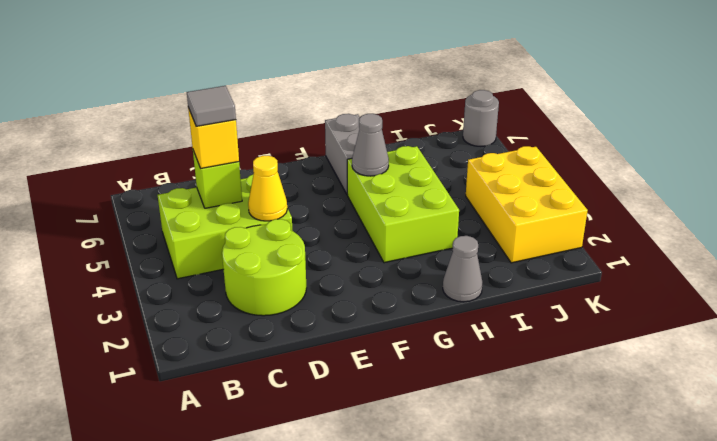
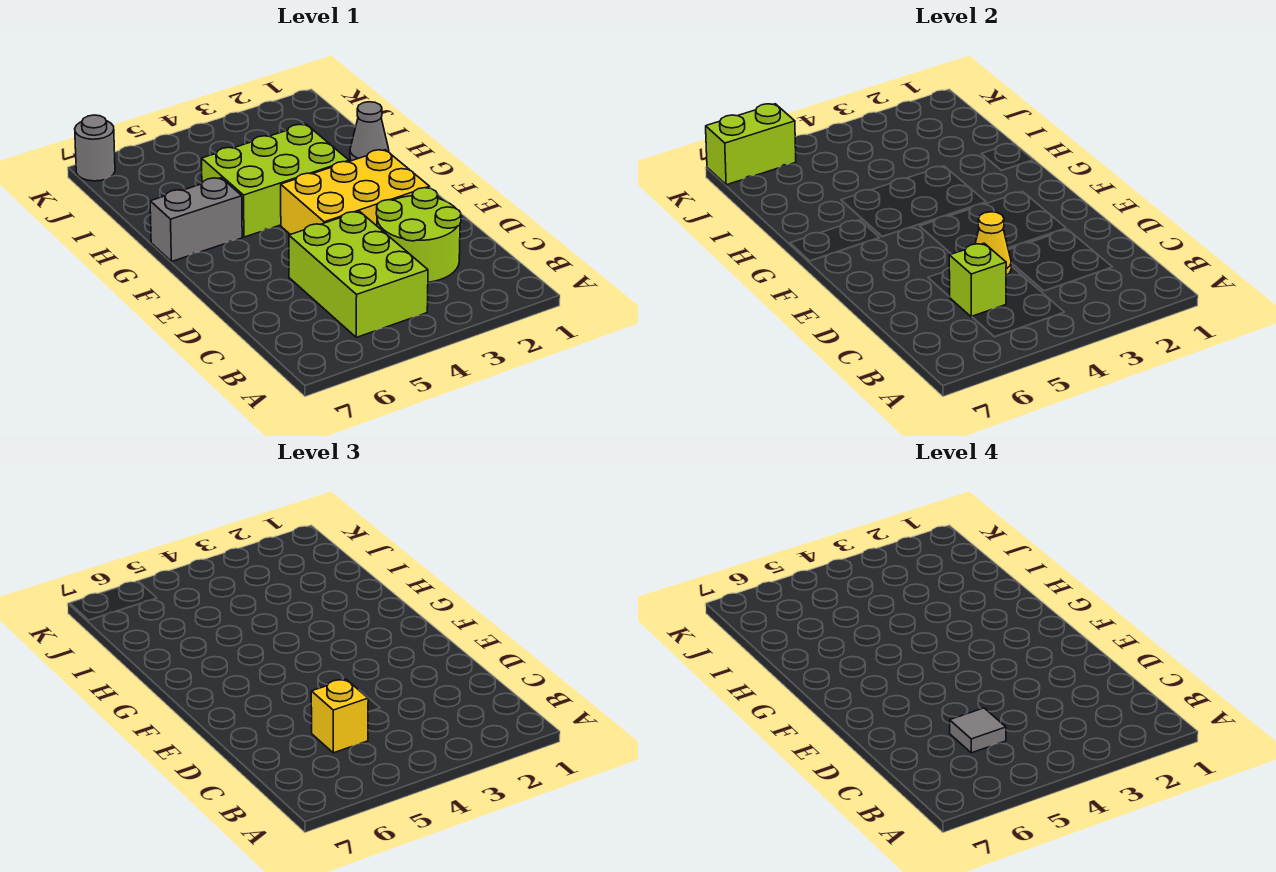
grey 1x1 cone [352,114,389,176] -> none
yellow 2x3 brick [466,146,588,263] -> yellow 2x3 brick moved to [281,150,430,235]
none -> lime 1x2 brick [706,104,796,185]

